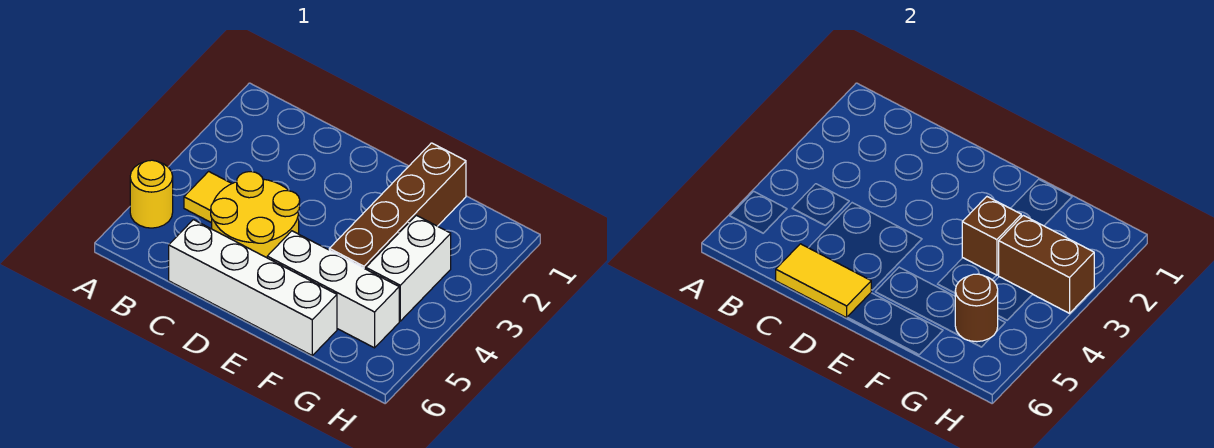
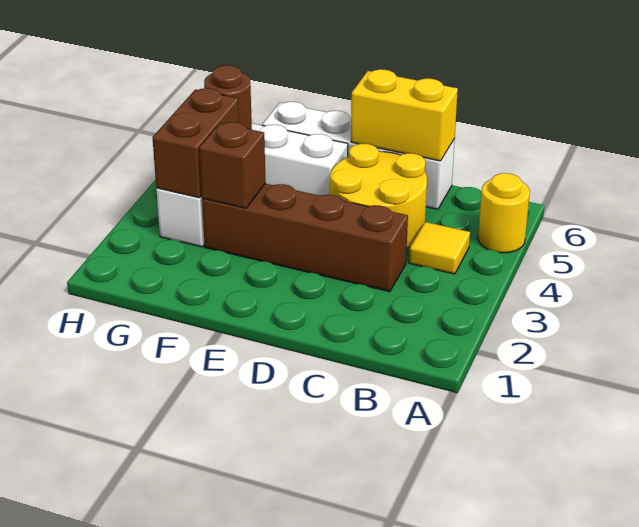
yellow 1x2 tile [776,244,871,318] -> yellow 1x2 brick [351,69,458,161]
brown 1x4 brick [329,143,466,269] -> brown 1x4 brick turned to [202,184,408,292]
brown 1x2 brick [999,215,1094,313] -> brown 1x2 brick turned to [152,88,239,198]

